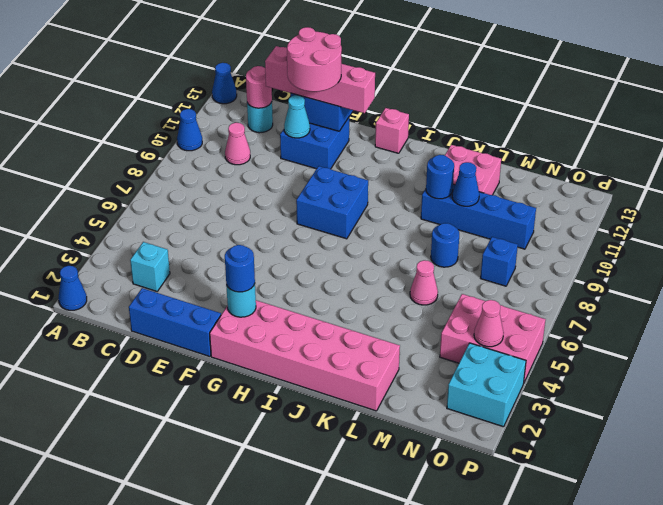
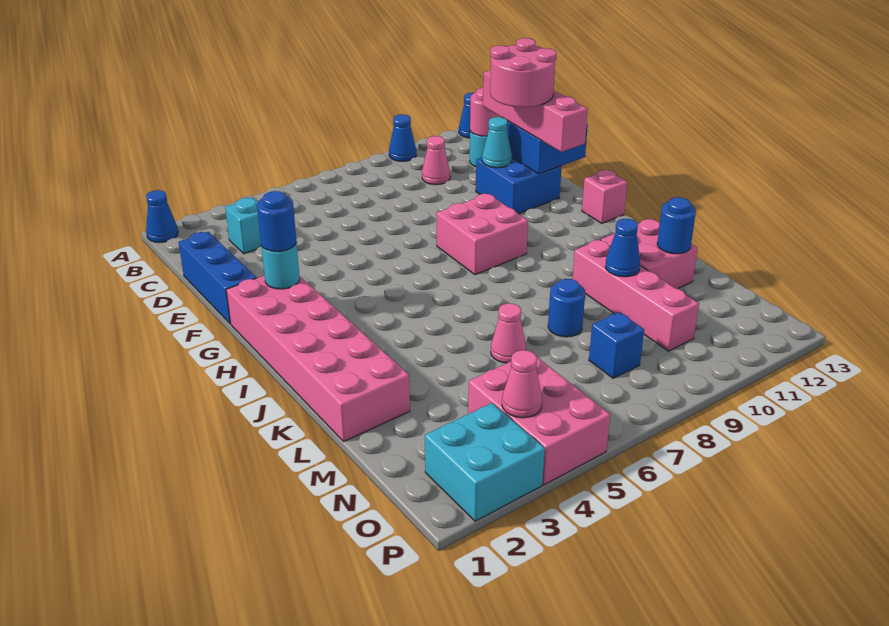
blue 2x2 brick [296,166,368,239] -> pink 2x2 brick [436,194,528,275]
blue 1x4 brick [421,184,536,249] -> pink 1x4 brick [572,240,699,351]
blue 1x1 round brick [426,155,454,199] -> blue 1x1 round brick moved to [657,197,696,254]

